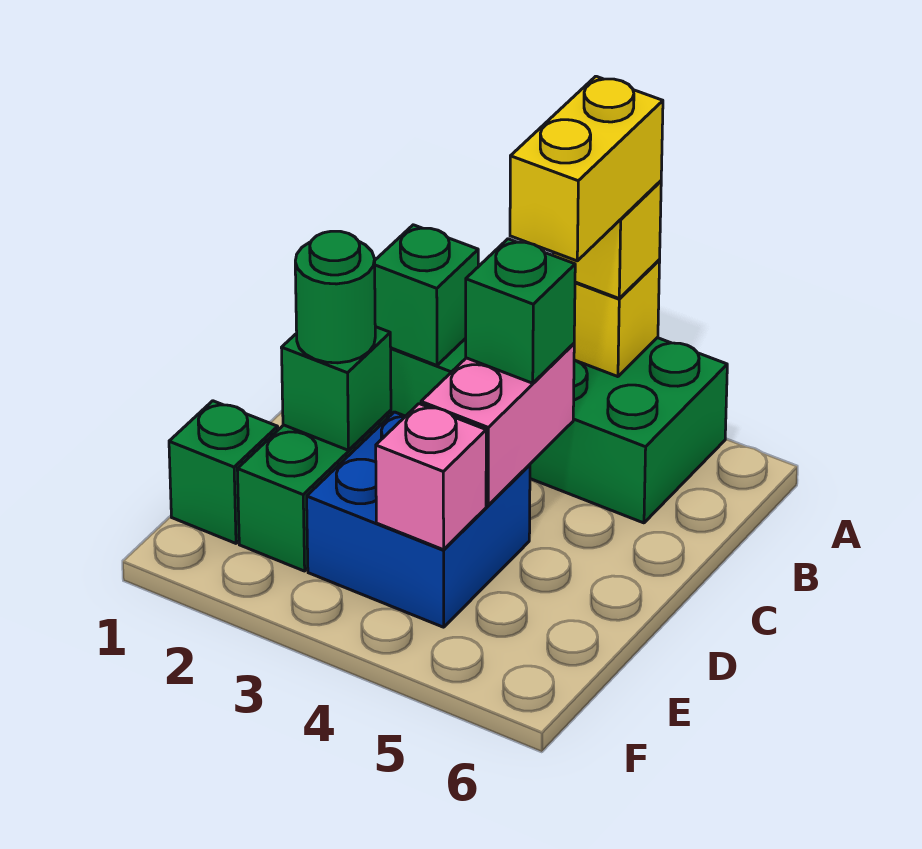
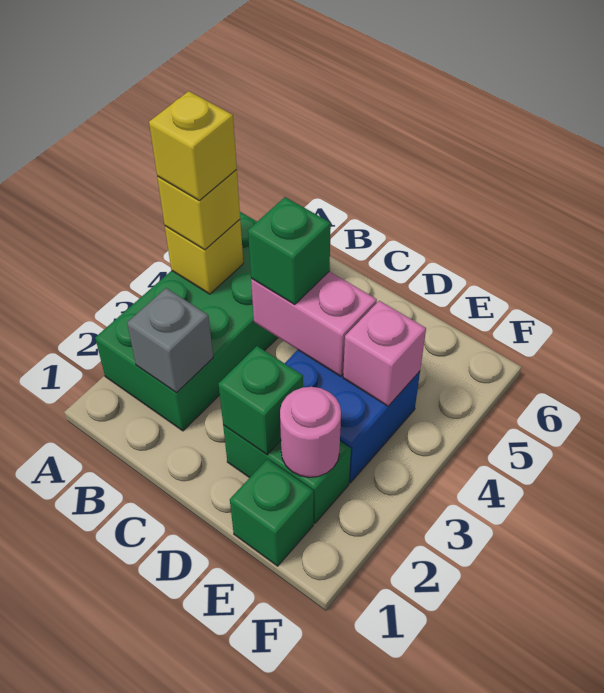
yellow 1x2 brick [510,76,663,261] -> yellow 1x1 brick [149,91,237,200]
green 1x1 brick [375,225,478,365] -> grey 1x1 brick [127,288,213,393]
green 1x1 round brick [295,231,375,363] -> none
none -> pink 1x1 round brick [280,387,341,477]

